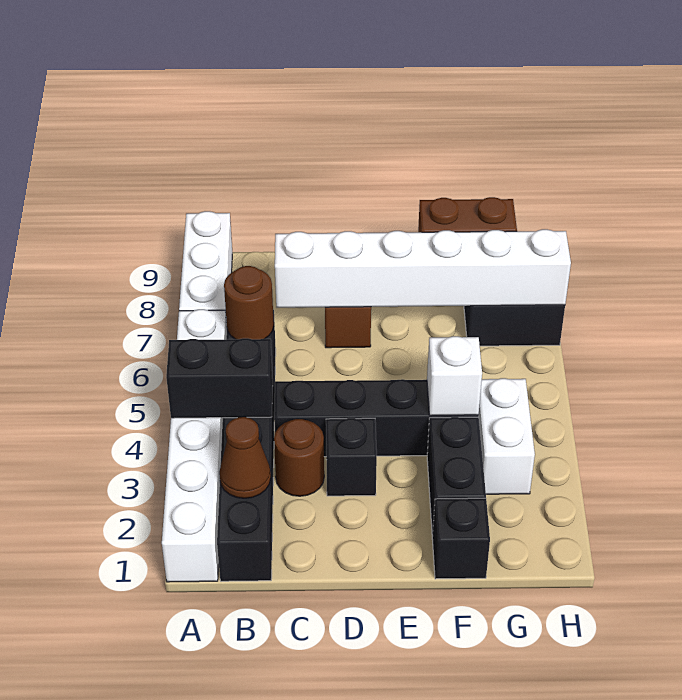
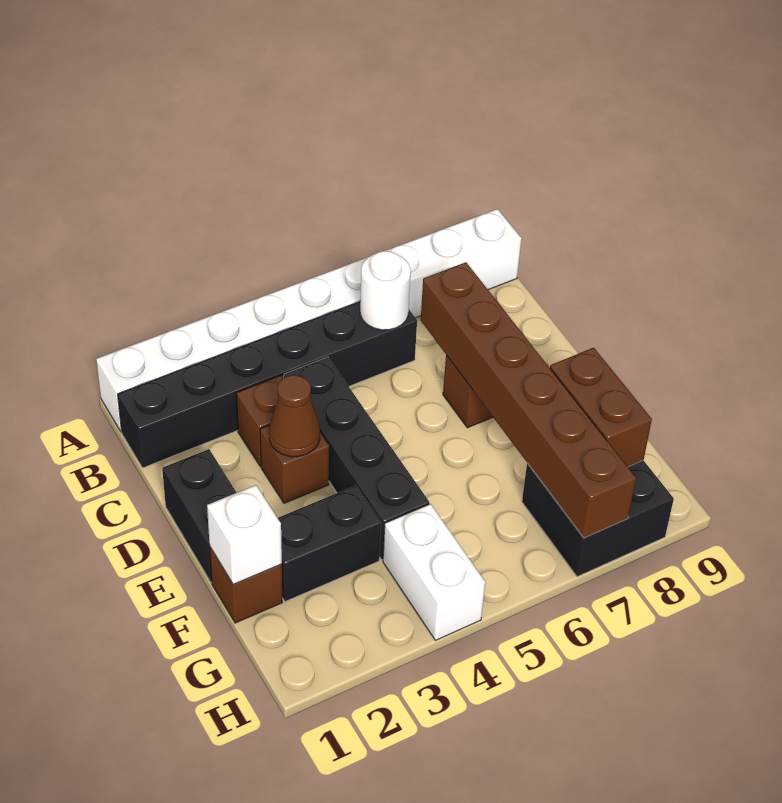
black 1x2 brick [166,338,273,418] -> black 1x2 brick moved to [162,449,237,582]
brown 1x1 cone [219,417,271,498] -> brown 1x1 cone moved to [269,375,320,457]
brown 1x1 round brick [224,266,274,339] -> white 1x1 round brick [360,251,411,330]
brown 1x1 round brick [274,419,324,496] -> brown 1x1 brick [236,375,283,467]
white 1x6 brick [275,229,571,308] -> brown 1x6 brick [421,262,636,538]
black 1x1 brick [326,418,377,496] -> brown 1x1 brick [260,425,329,503]
black 1x1 brick [432,498,490,579] -> brown 1x1 brick [210,547,282,623]
white 1x1 brick [427,336,482,416] -> white 1x1 brick moved to [207,485,282,585]
white 1x2 brick [478,378,535,494] -> white 1x2 brick turned to [383,504,485,640]

